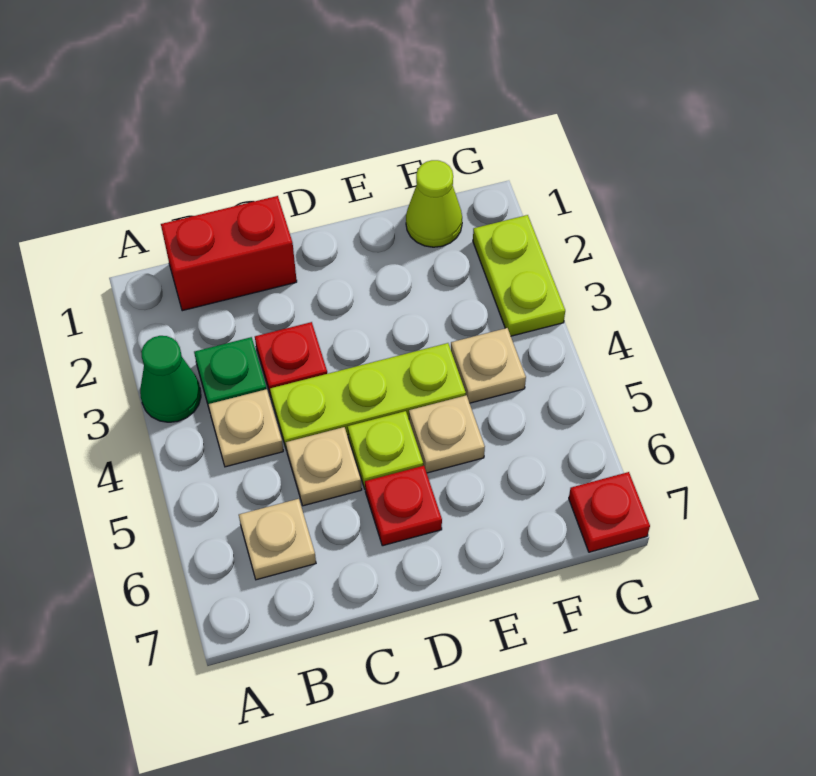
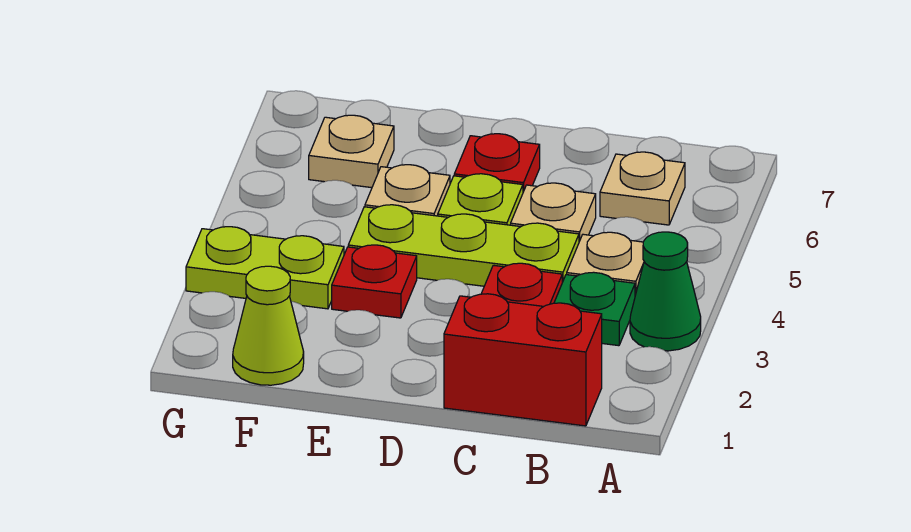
tan 1x1 plate [451,328,526,403] -> tan 1x1 plate moved to [309,115,394,188]
lime 1x2 plate [473,215,565,336] -> lime 1x2 plate turned to [186,227,344,309]
red 1x1 plate [569,472,650,552] -> red 1x1 plate moved to [332,245,417,318]

